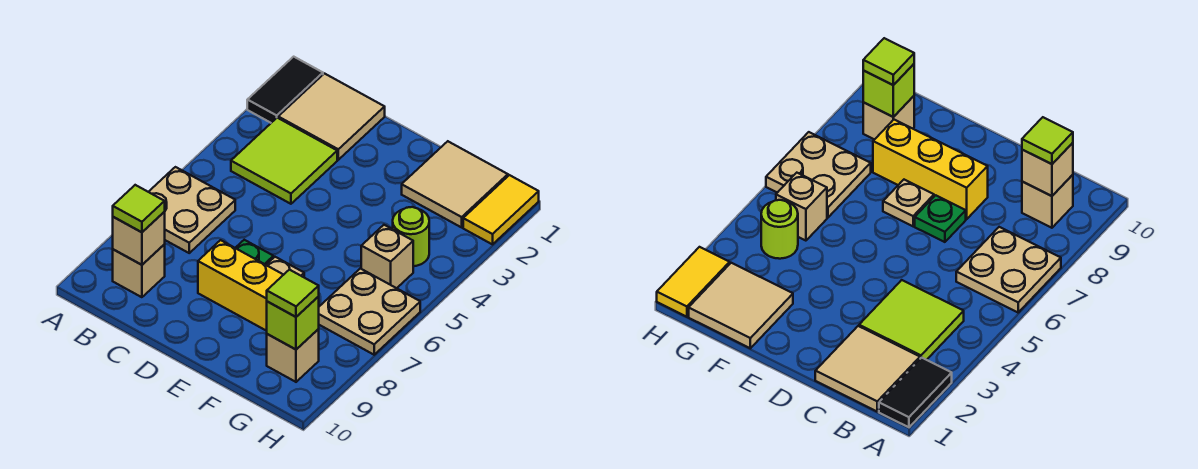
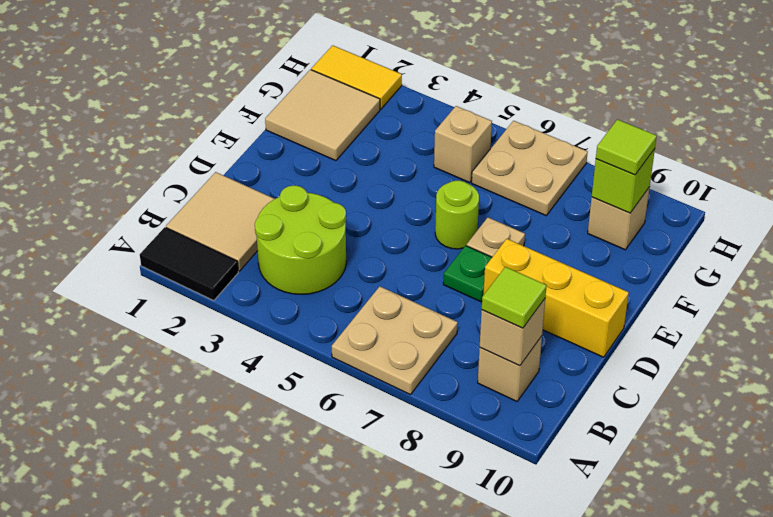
lime 2x2 tile [231,118,337,204] -> lime 2x2 round brick [255,186,346,294]
yellow 1x3 brick [198,240,283,331] -> yellow 1x3 brick turned to [484,239,629,357]
lime 1x1 round brick [393,207,429,266] -> lime 1x1 round brick moved to [435,181,479,249]

